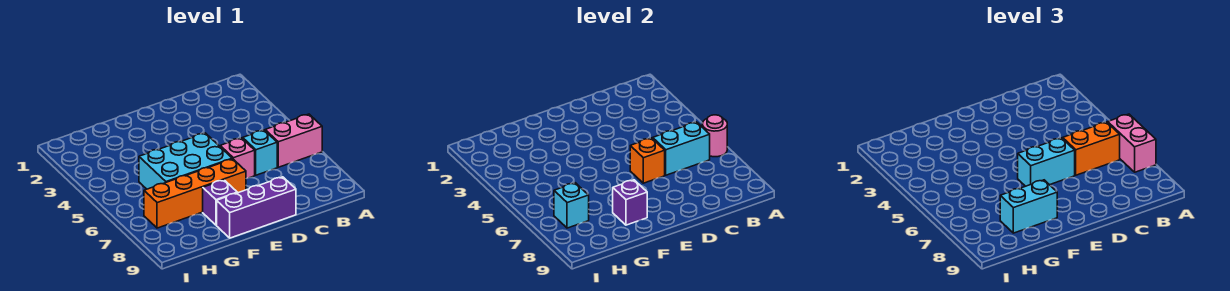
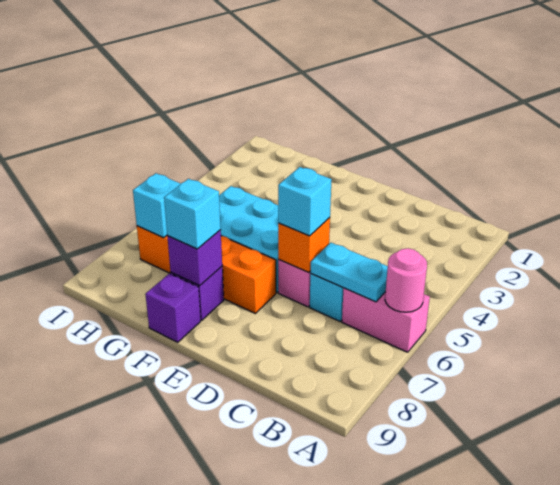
pink 1x2 brick [1108,114,1156,172] -> none
cyan 1x2 brick [653,122,710,175] -> cyan 1x2 plate [310,243,388,302]
orange 1x2 brick [1063,122,1120,175] -> none
cyan 1x2 brick [1018,138,1075,186] -> cyan 1x1 brick [278,167,332,236]
purple 1x3 brick [217,177,296,238] -> purple 1x1 brick [145,273,201,342]
cyan 1x2 brick [1000,180,1057,233] -> cyan 1x1 brick [164,179,221,249]

